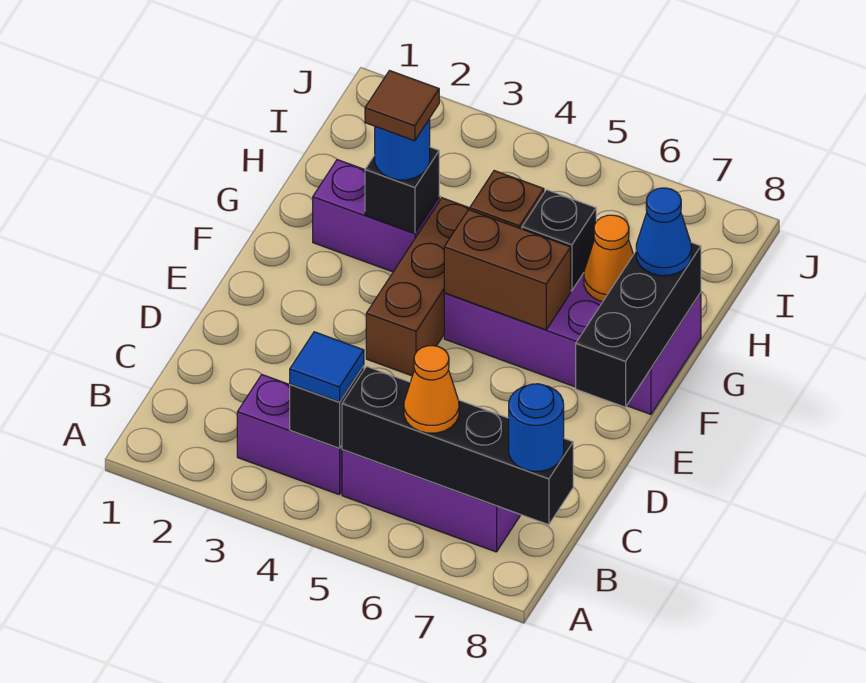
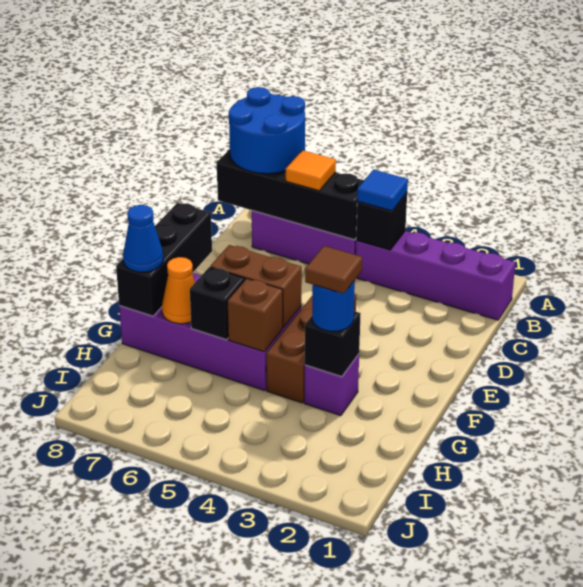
purple 1x2 brick [237,375,342,495] -> purple 1x4 brick [356,231,515,320]
orange 1x1 cone [404,346,459,433] -> orange 1x1 tile [286,150,336,190]
blue 1x1 round brick [509,384,564,471] -> blue 2x2 round brick [229,87,305,174]
purple 1x2 brick [313,160,439,272] -> purple 1x1 brick [304,354,359,416]

